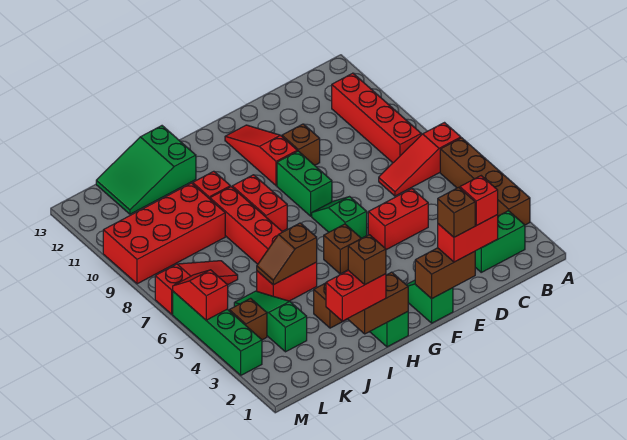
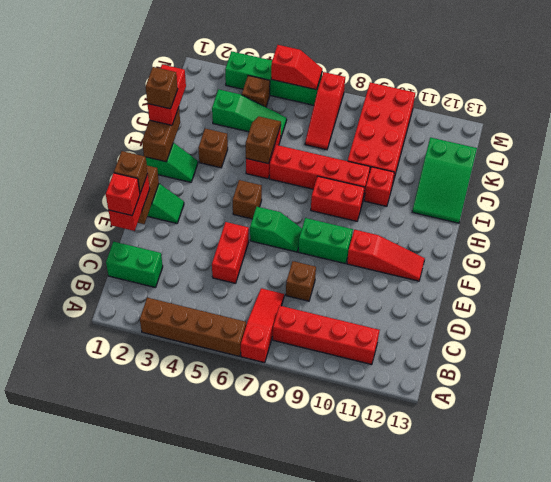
green 1x2 brick [475,211,525,272] -> green 1x2 brick turned to [106,242,163,288]
brown 1x1 brick [282,124,320,165] -> brown 1x1 brick moved to [286,261,316,301]
green 2x3 slope [96,126,196,214] -> green 2x3 slope turned to [412,137,477,223]

